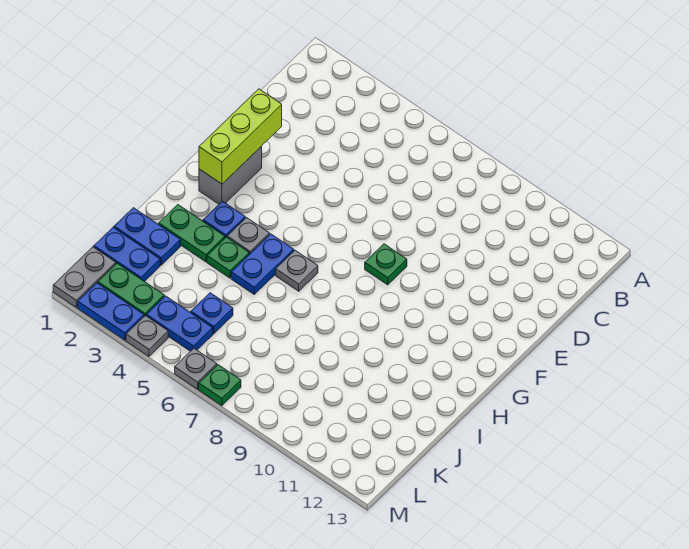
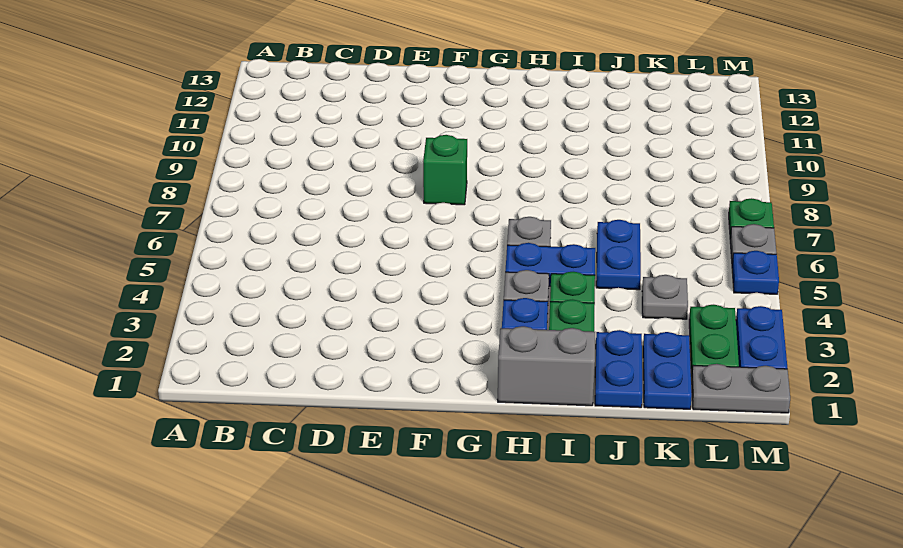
lime 1x3 brick [199,89,282,184] -> none
grey 1x2 brick [199,146,262,204] -> grey 1x2 brick moved to [498,326,595,406]
green 1x1 plate [365,244,407,285] -> green 1x1 brick [423,135,467,205]
blue 1x1 plate [191,293,233,334] -> blue 1x1 plate moved to [732,251,779,294]
blue 1x2 plate [146,296,213,351] -> blue 1x2 plate moved to [596,220,641,290]
grey 1x1 plate [126,316,168,356] -> grey 1x1 plate moved to [642,275,688,319]

